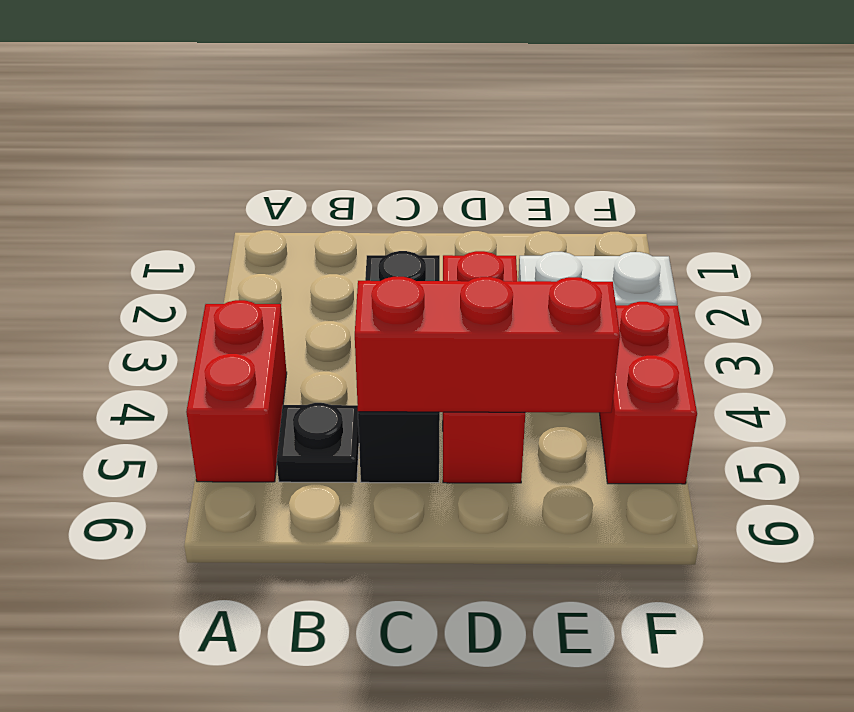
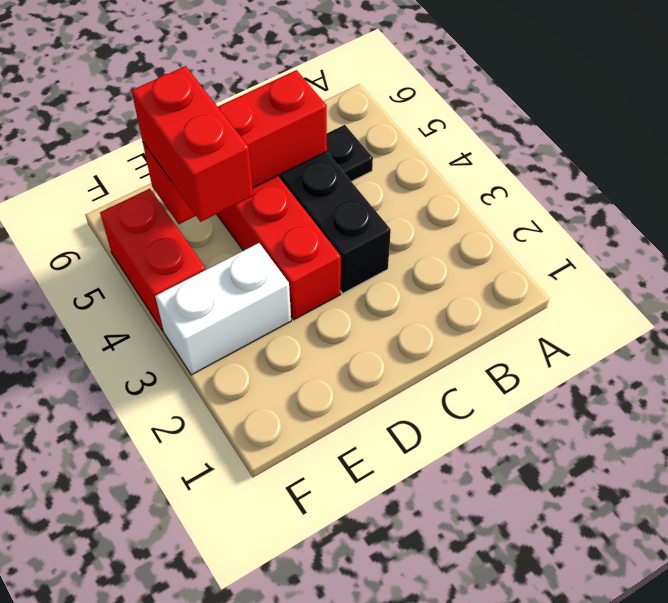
red 1x2 brick [186,300,287,482] -> red 1x2 brick moved to [132,66,253,222]

